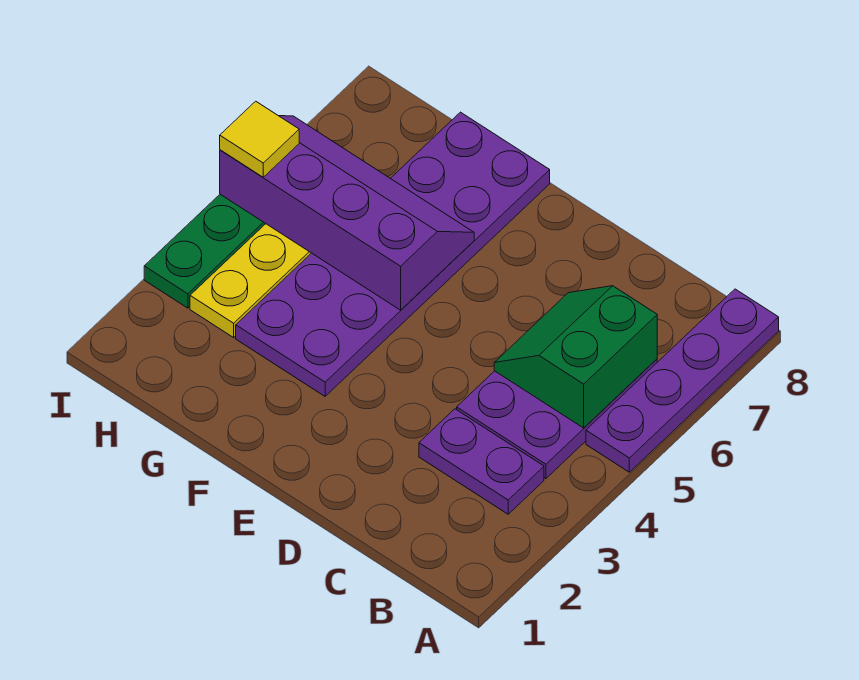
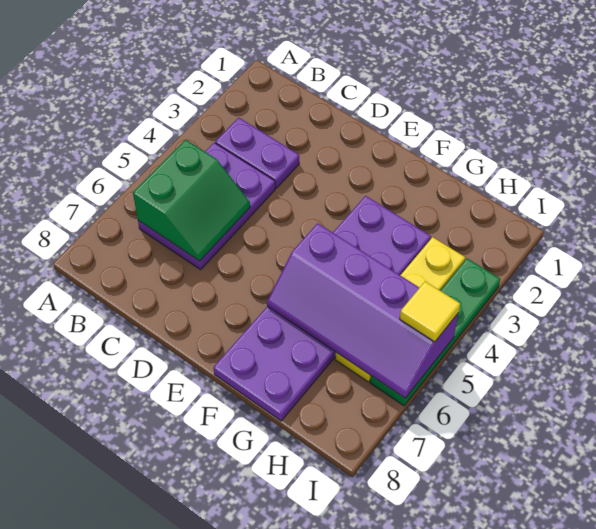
purple 1x4 plate [586,289,779,472] -> none

